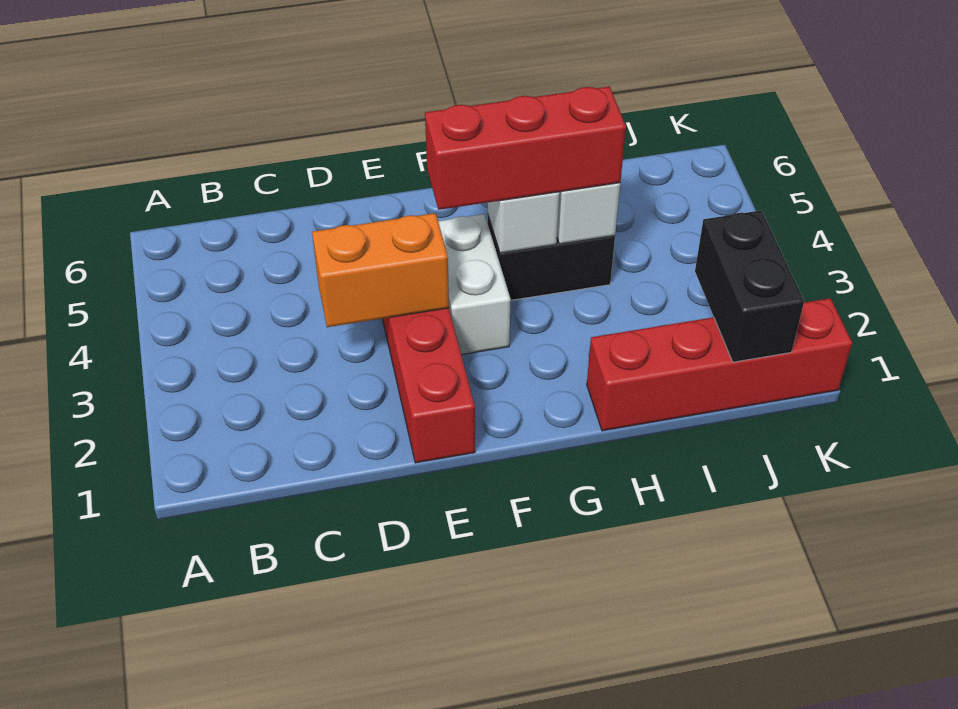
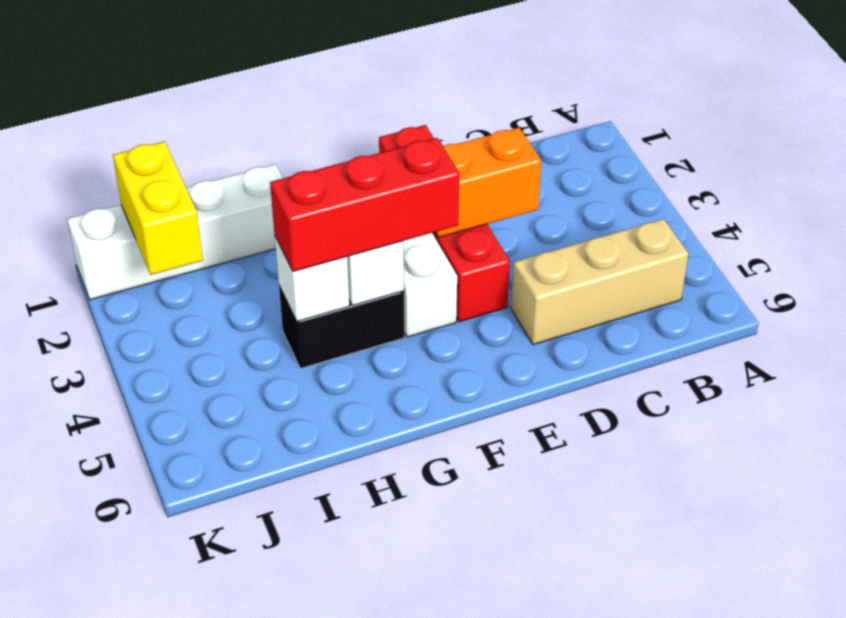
none -> tan 1x3 brick [511,219,689,345]
red 1x4 brick [587,298,852,431] -> white 1x4 brick [67,164,283,300]
black 1x2 brick [695,210,804,362] -> yellow 1x2 brick [113,141,203,275]

